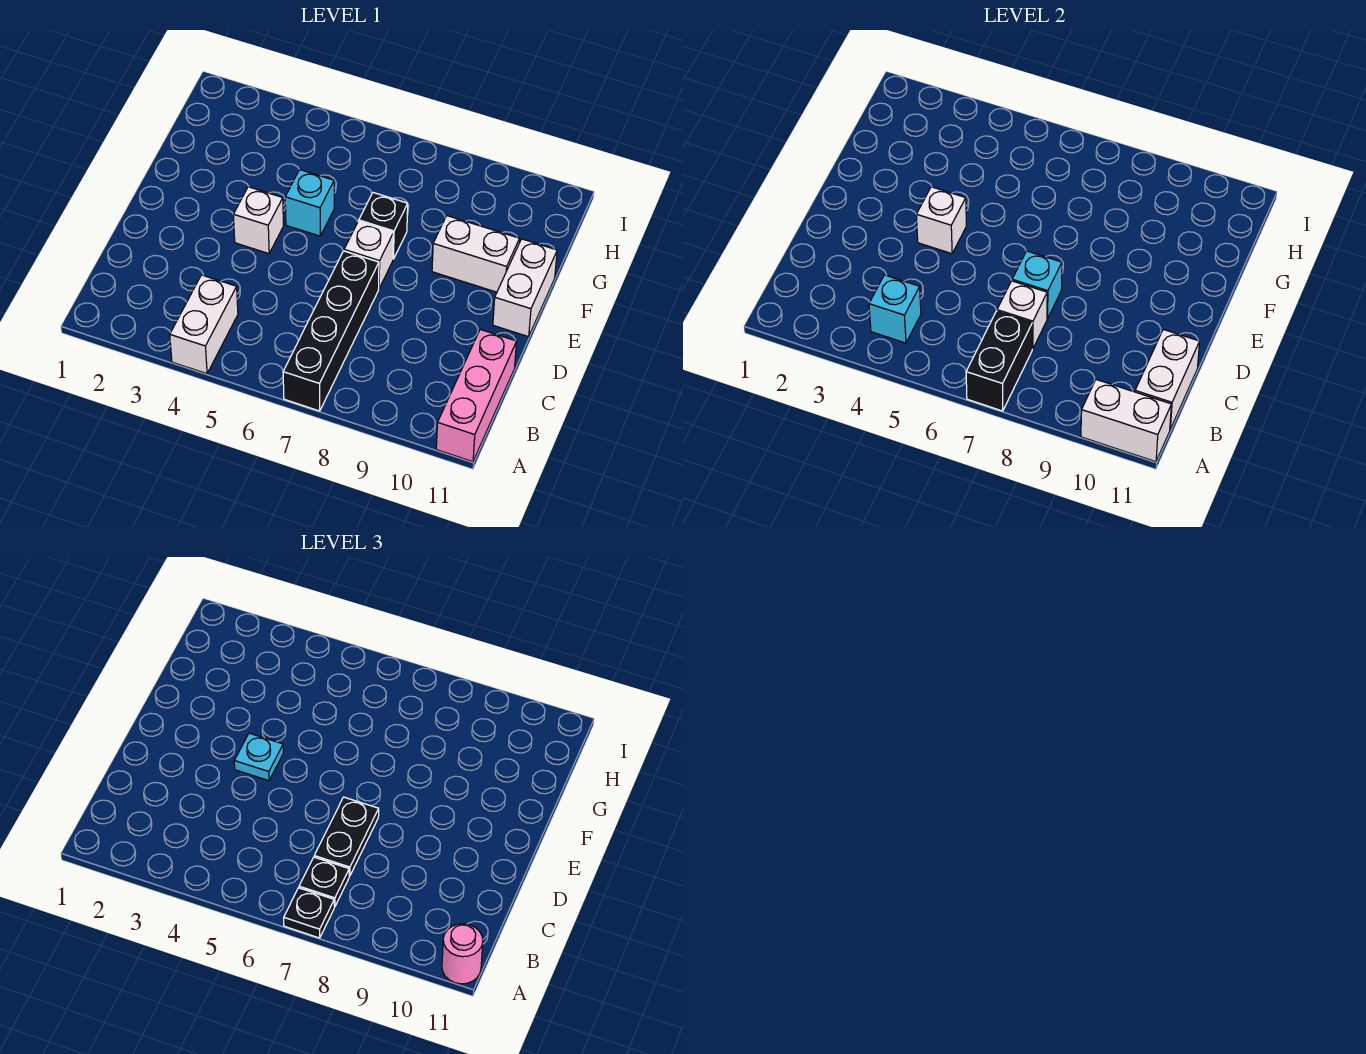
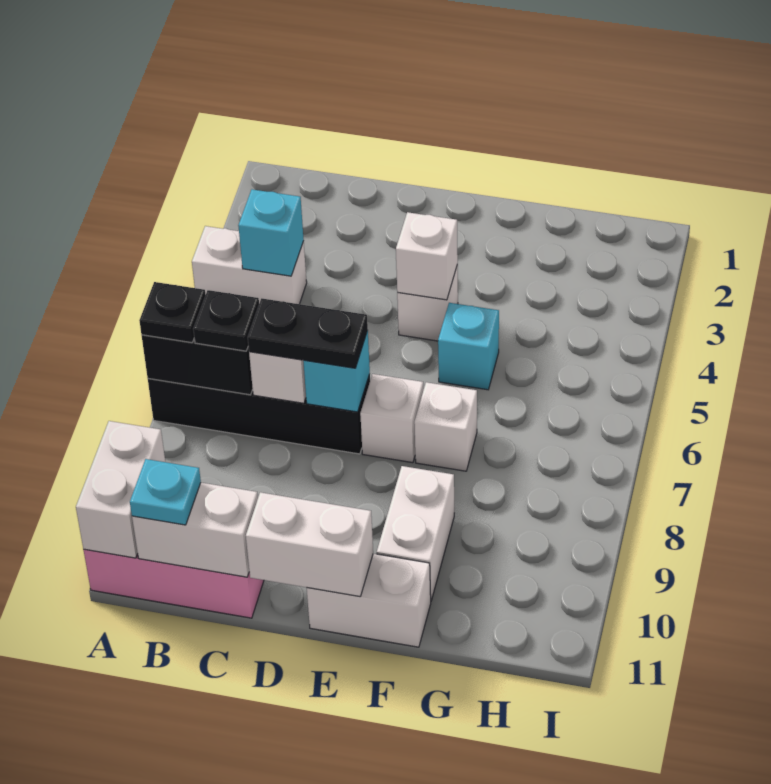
pink 1x1 round brick [442,924,483,984] -> none
none -> white 1x2 brick [246,492,373,596]
cyan 1x1 plate [234,733,283,781] -> cyan 1x1 plate moved to [130,459,201,525]
black 1x1 brick [359,193,408,259] -> white 1x1 brick [414,382,477,471]

